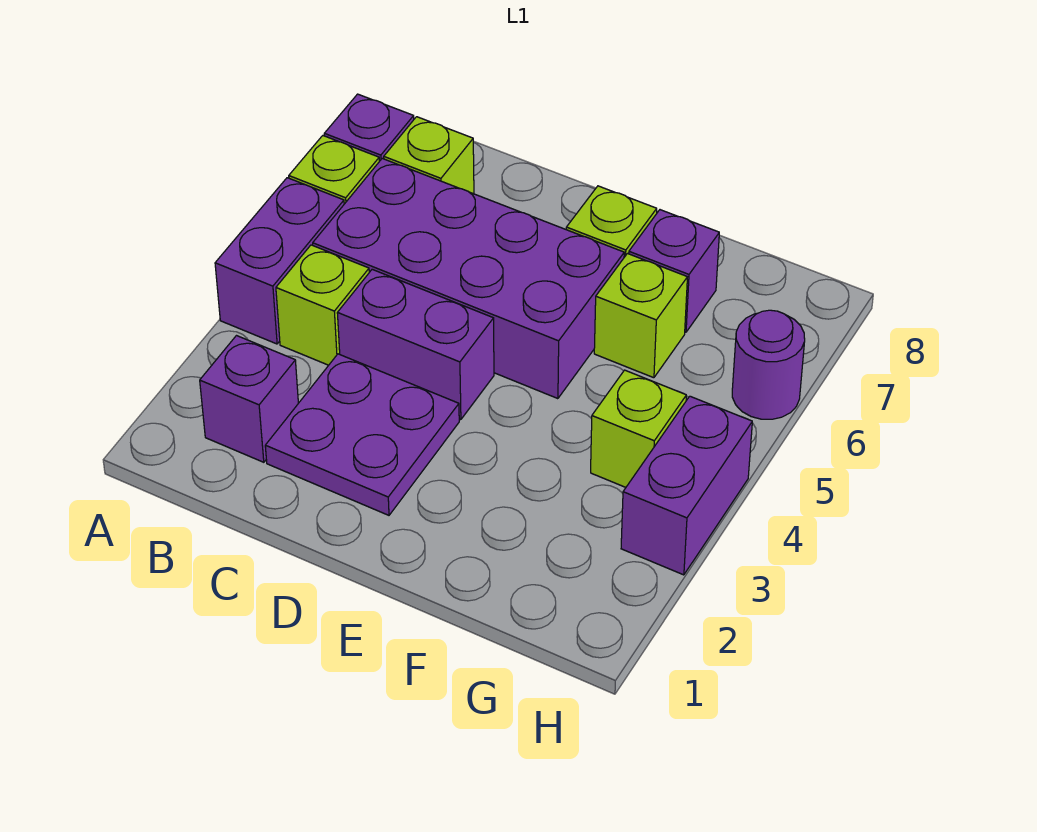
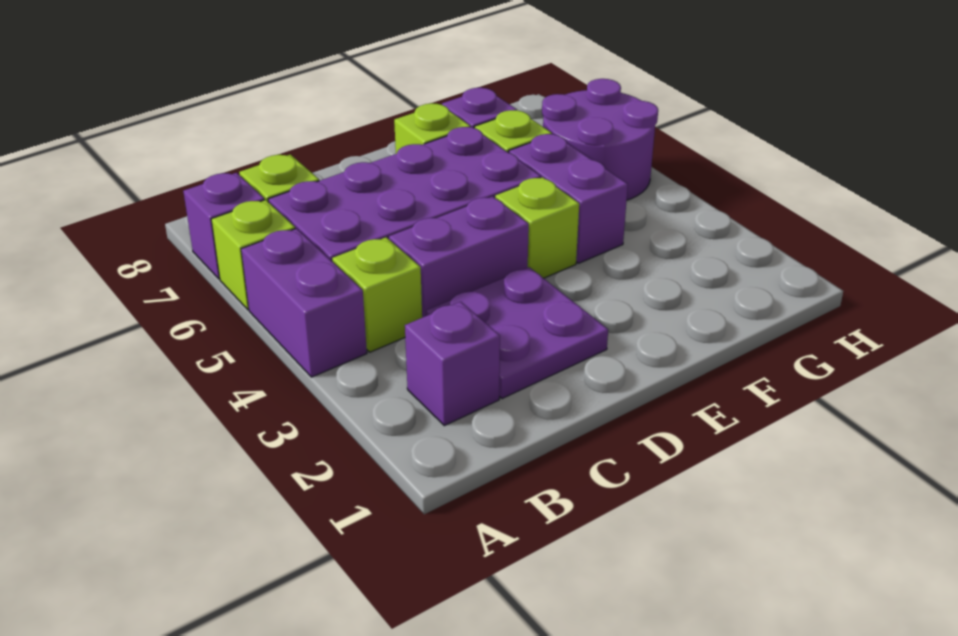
lime 1x1 brick [591,370,686,487] -> lime 1x1 brick moved to [495,177,579,278]
purple 1x2 brick [621,396,752,575] -> purple 1x2 brick moved to [509,134,628,263]
purple 1x1 round brick [732,310,805,419] -> purple 2x2 round brick [542,79,658,200]

